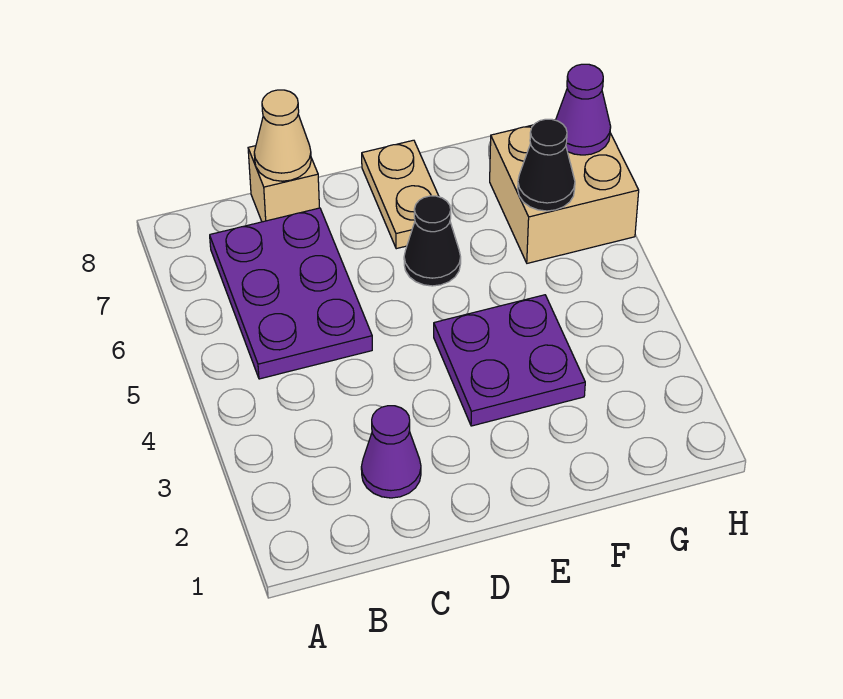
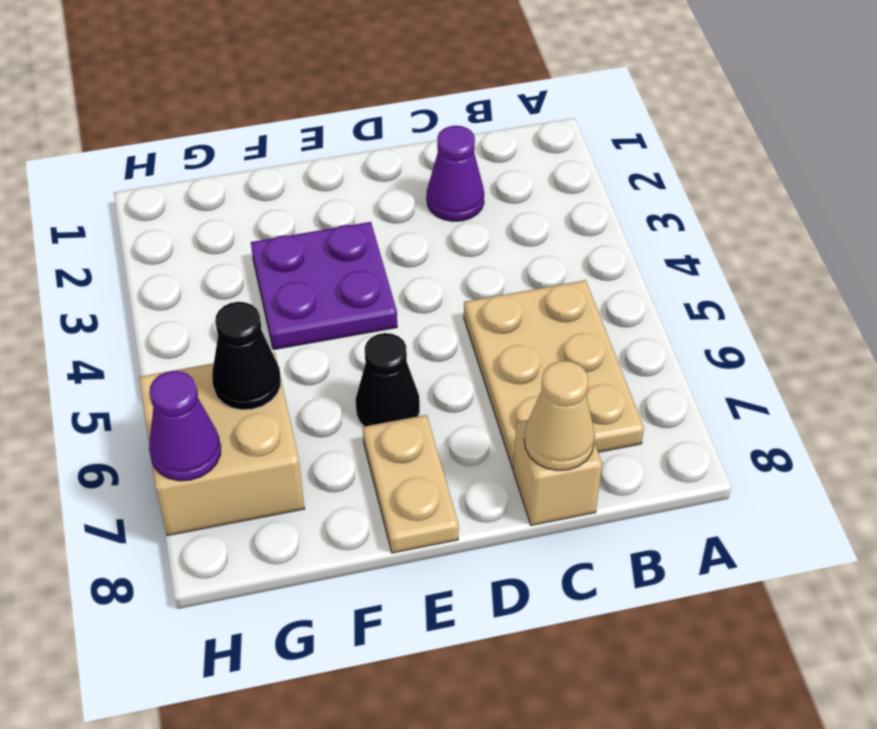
purple 2x3 plate [210,208,372,379] -> tan 2x3 plate [464,280,644,469]

